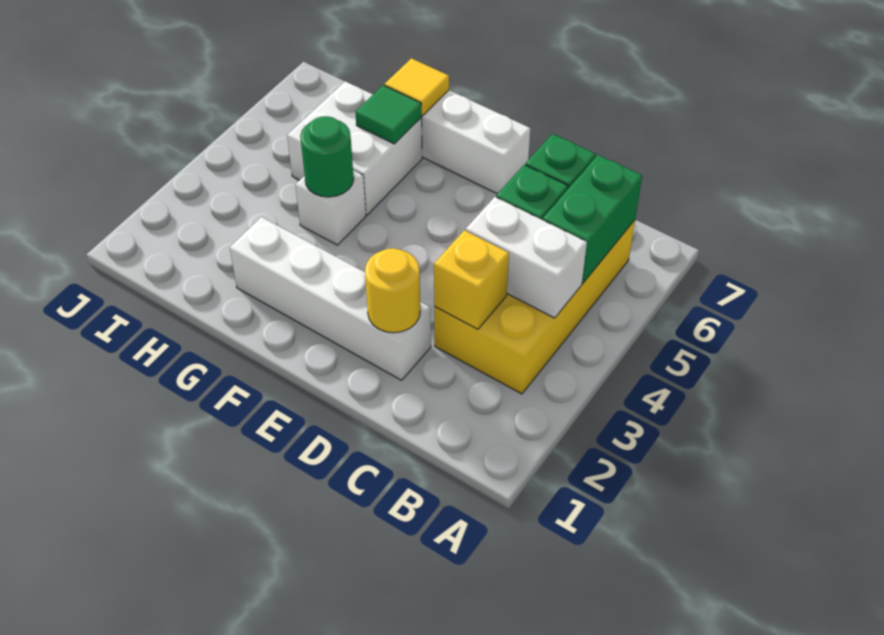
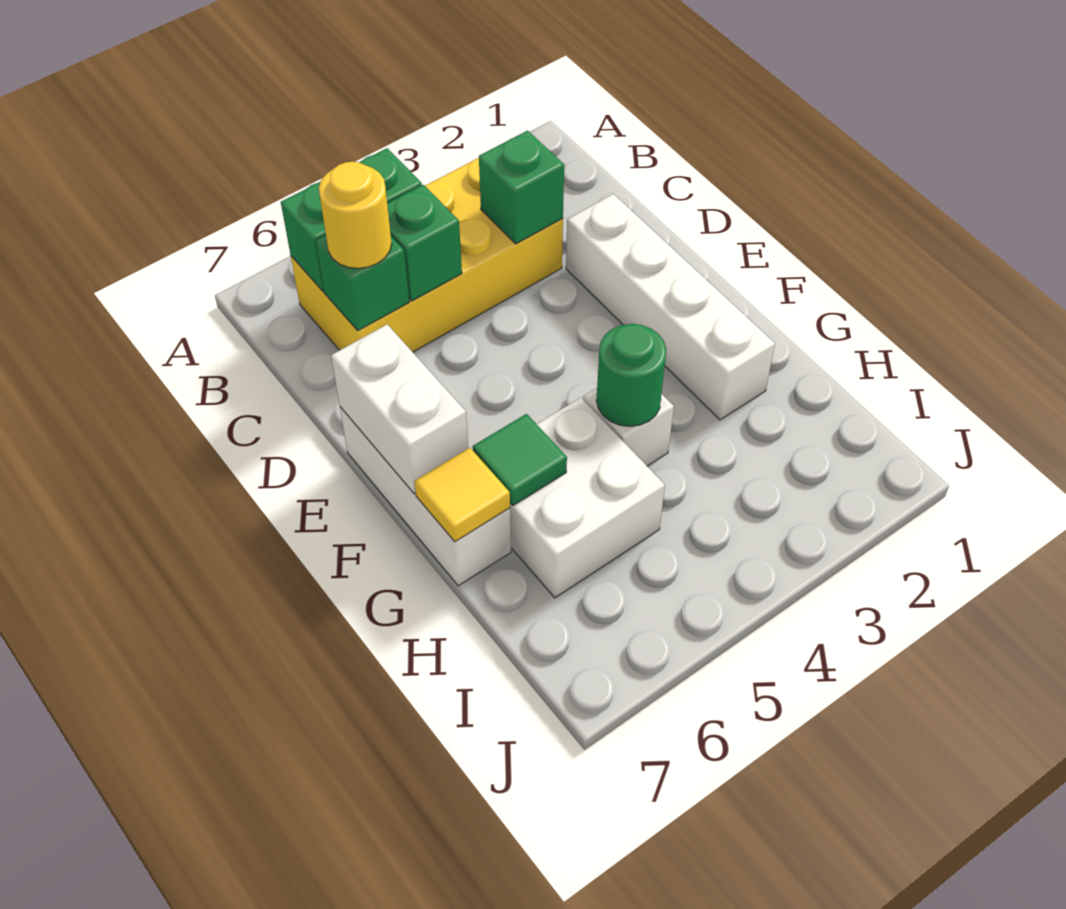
white 1x2 brick [466,197,587,318] -> white 1x2 brick moved to [331,325,468,494]
yellow 1x1 brick [434,230,509,329] -> green 1x1 brick [479,131,564,244]
yellow 1x1 round brick [365,248,420,333] -> yellow 1x1 round brick moved to [319,162,392,268]

